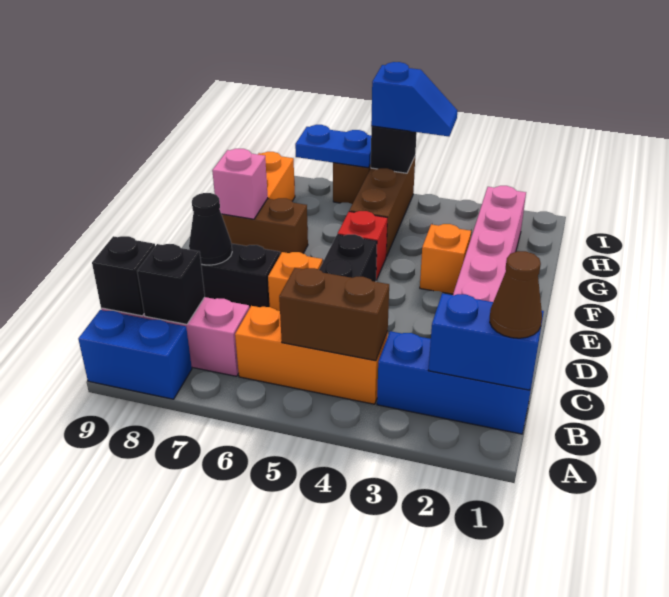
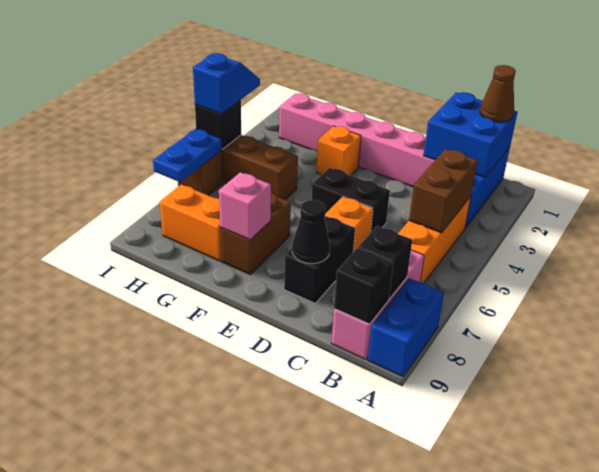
blue 1x2 brick [428,293,544,390] -> blue 2x2 brick [423,92,518,177]
red 1x1 brick [338,211,387,280] -> none

